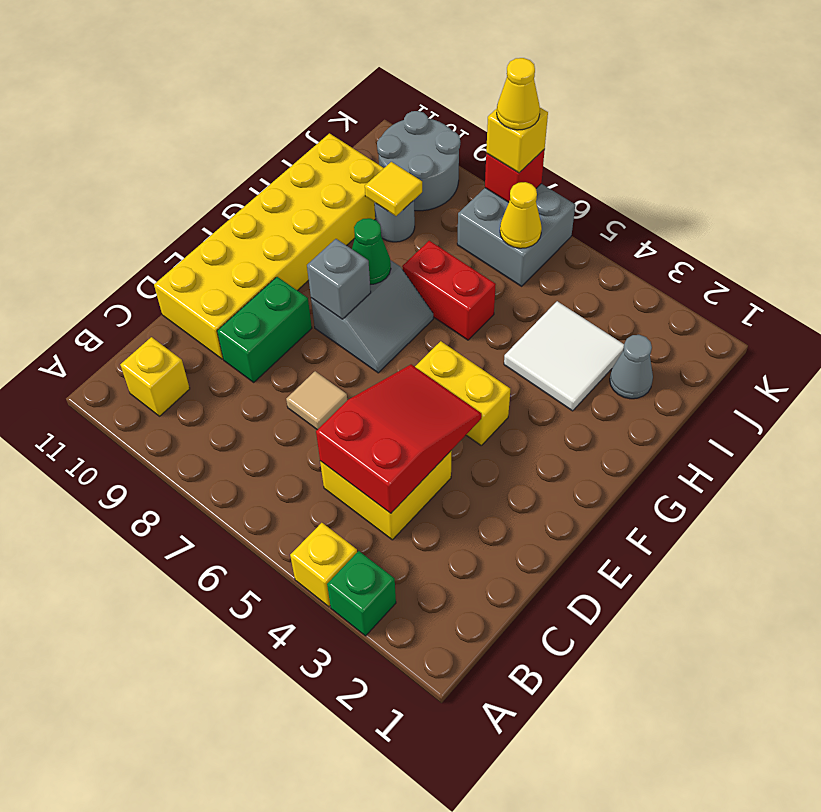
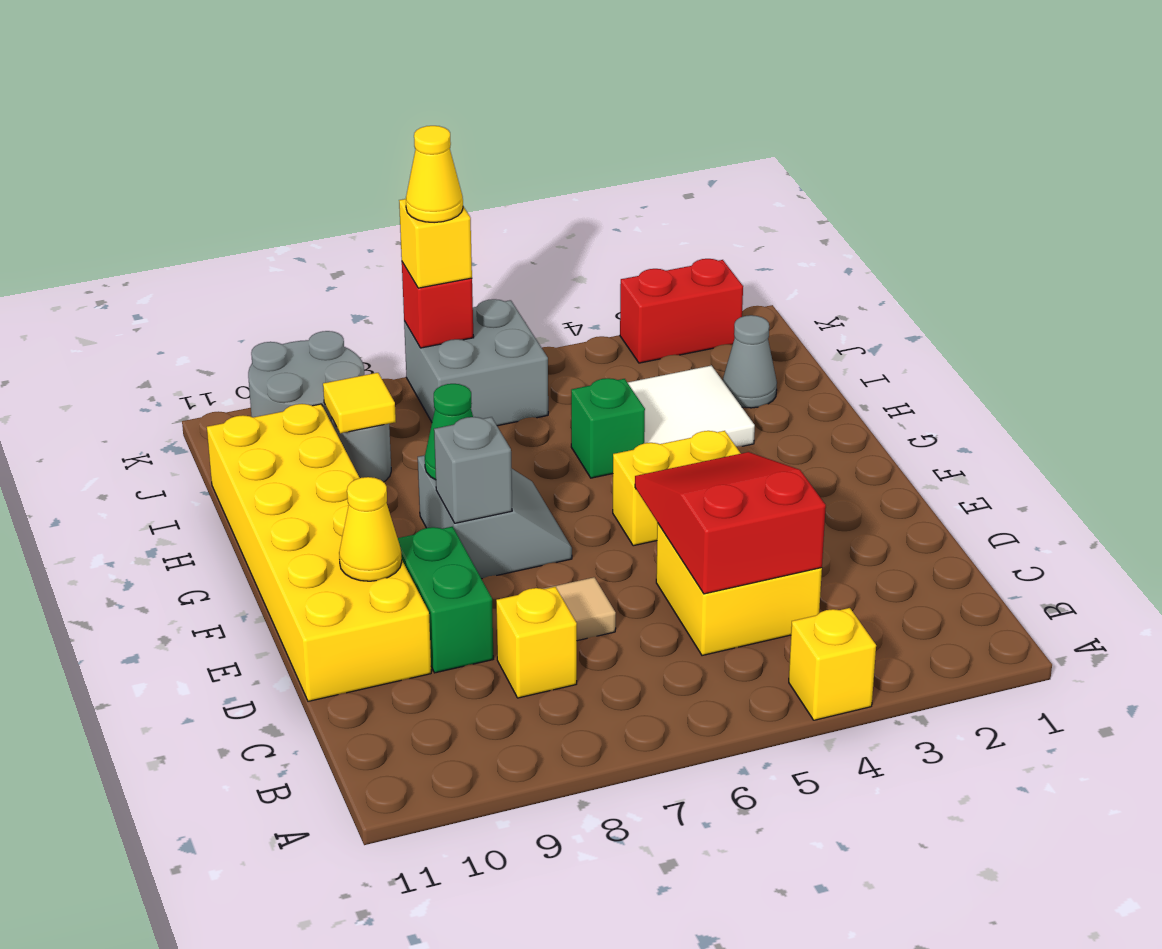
green 1x1 brick [327,551,396,636] -> green 1x1 brick moved to [571,378,645,478]
yellow 1x1 brick [120,337,190,416] -> yellow 1x1 brick moved to [496,587,577,698]
red 1x2 brick [402,241,496,340] -> red 1x2 brick moved to [620,259,743,363]
yellow 1x1 cone [500,182,542,248] -> yellow 1x1 cone moved to [339,477,402,581]

